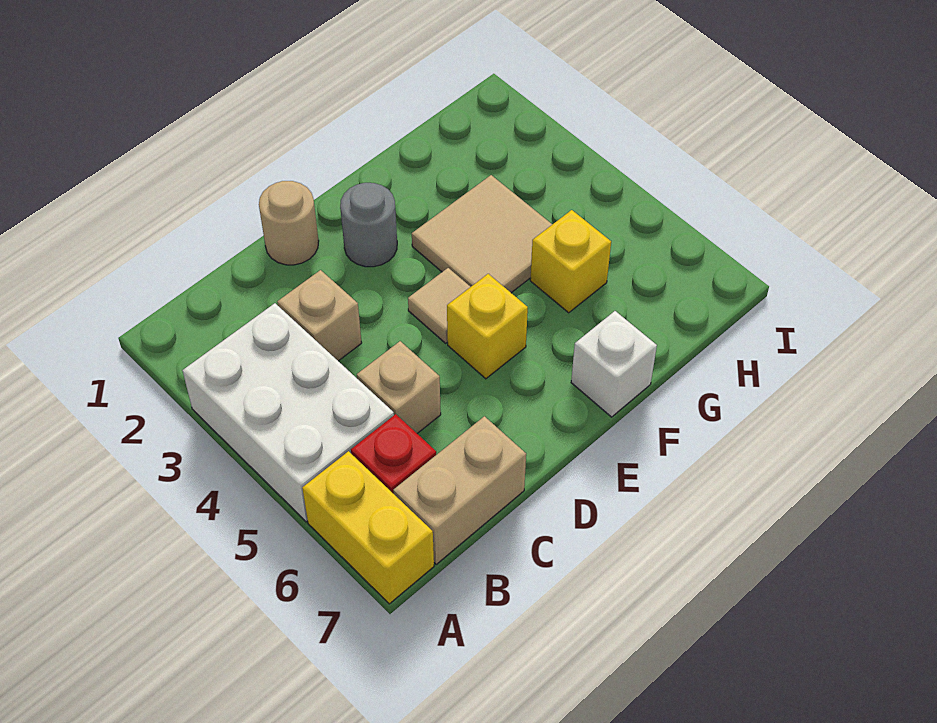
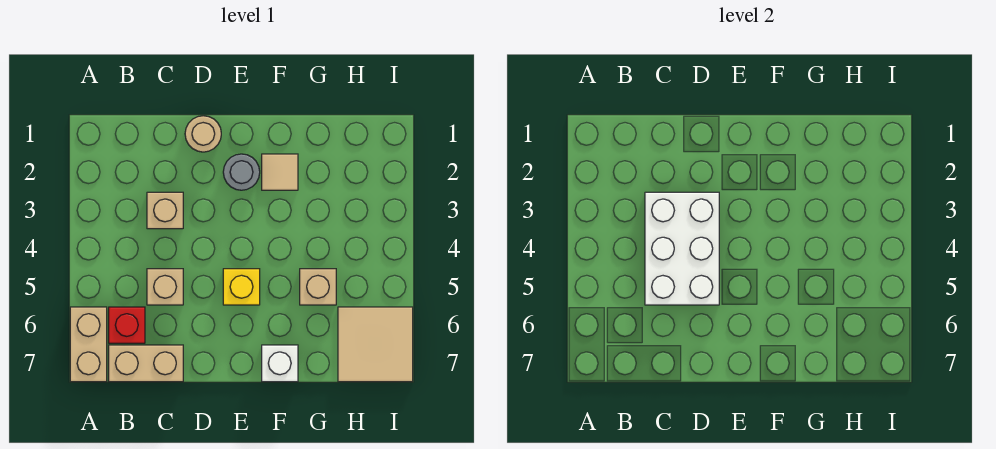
white 2x3 brick [183,303,394,522] -> white 2x3 brick moved to [645,192,719,305]
yellow 1x2 brick [302,451,434,604] -> tan 1x2 brick [70,307,107,382]
tan 1x1 tile [408,268,470,343] -> tan 1x1 tile moved to [262,154,298,190]
tan 2x2 tile [412,175,552,293] -> tan 2x2 tile moved to [338,307,413,382]
yellow 1x1 brick [530,210,611,313] -> tan 1x1 brick [300,269,336,305]

